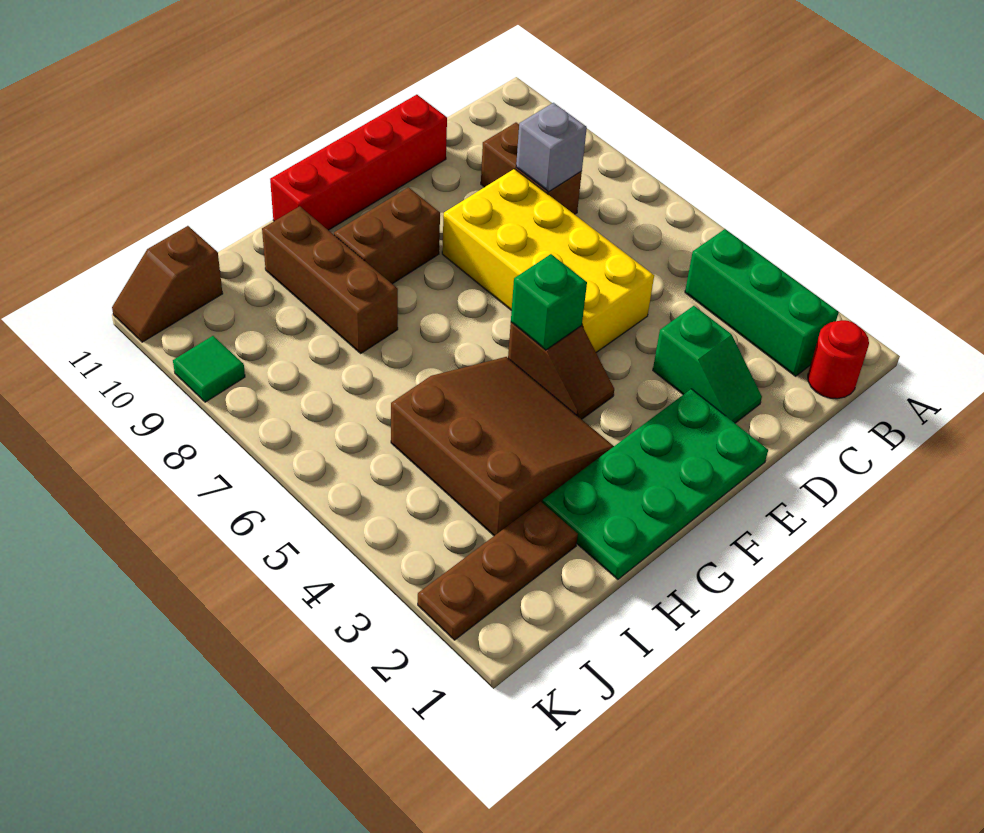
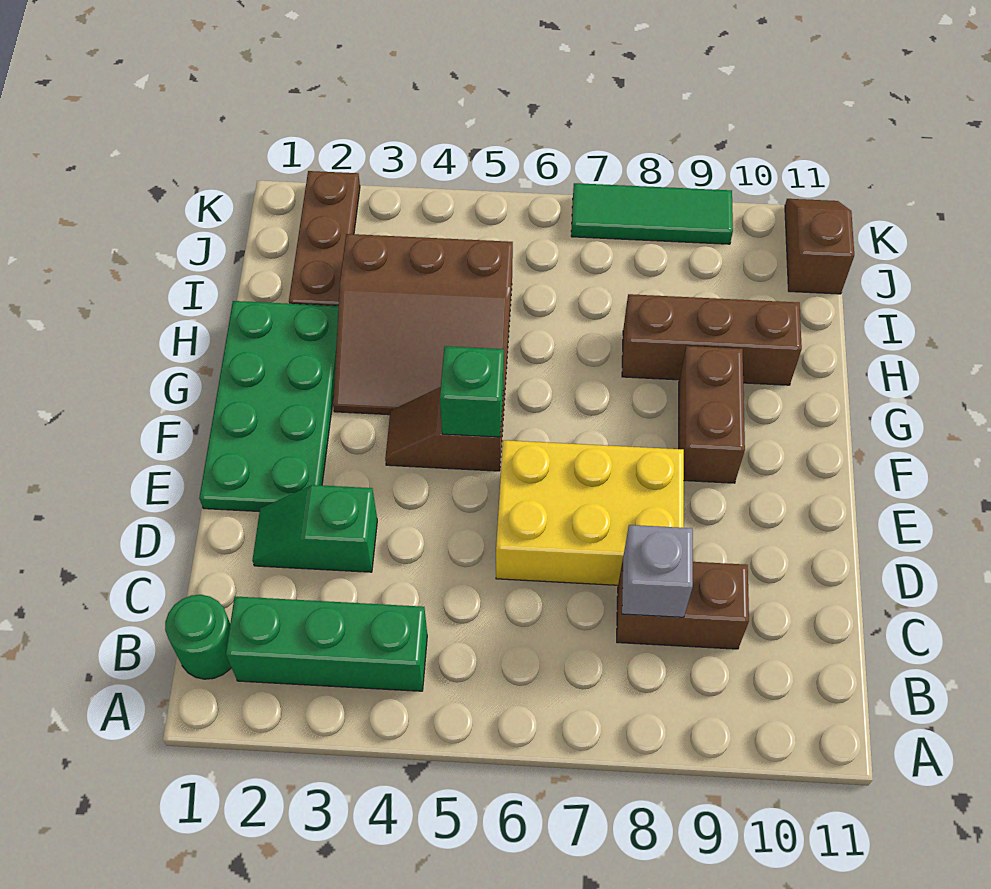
red 1x1 round brick [808,320,869,399] -> green 1x1 round brick [165,595,231,679]
yellow 2x4 brick [442,169,654,352] -> yellow 2x3 brick [496,440,684,585]
red 1x4 brick [270,95,447,230] -> none
green 1x1 tile [173,336,245,402] -> green 1x3 tile [571,183,733,244]

